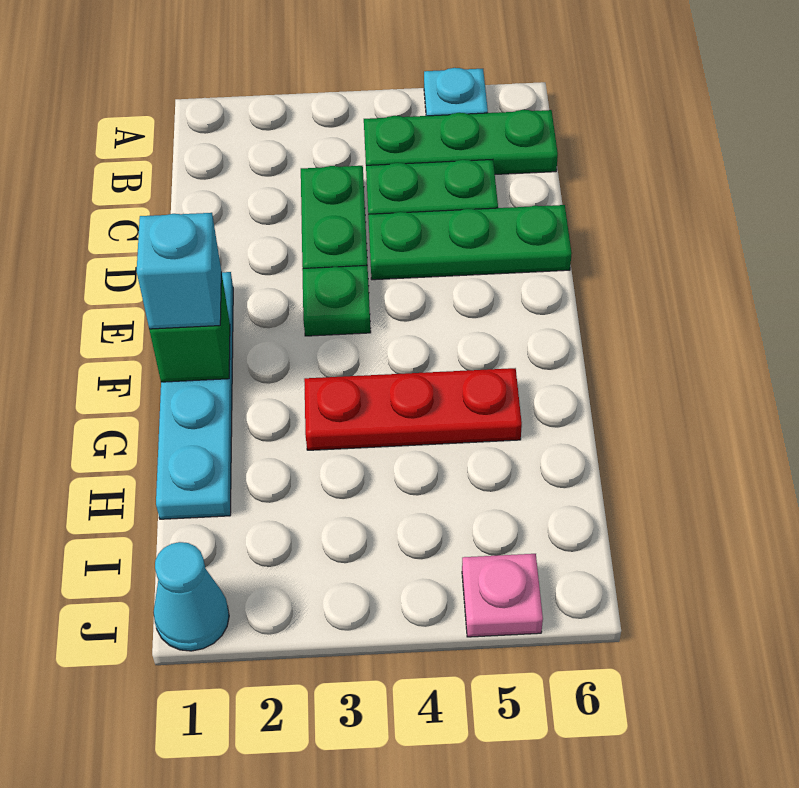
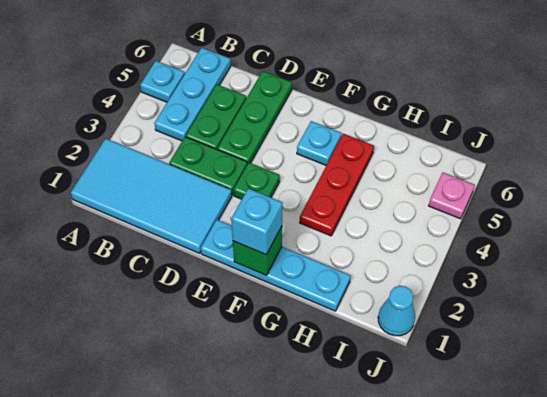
none -> cyan 2x4 tile [71,138,232,253]
green 1x3 plate [364,110,558,174] -> cyan 1x3 plate [154,48,231,141]
none -> cyan 1x1 plate [297,121,342,165]

